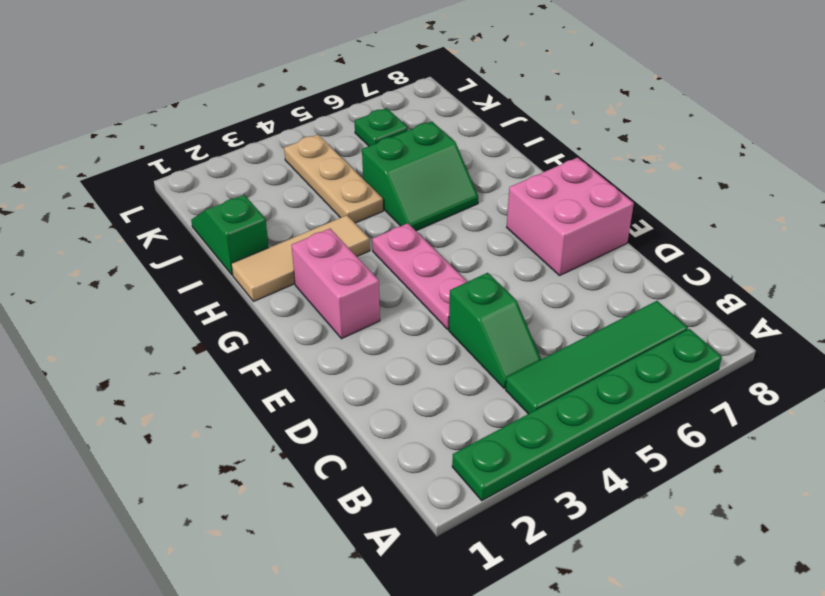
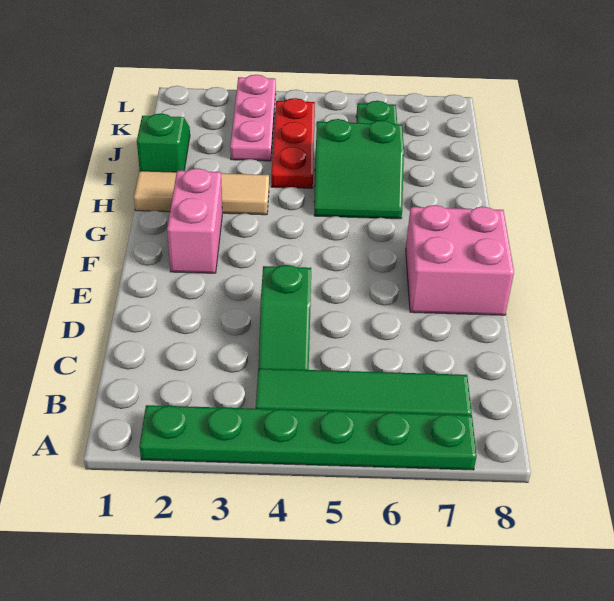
pink 1x3 plate [372,223,467,329] -> pink 1x3 plate moved to [230,75,276,161]
tan 1x3 plate [284,135,383,223] -> red 1x3 plate [271,98,315,188]

